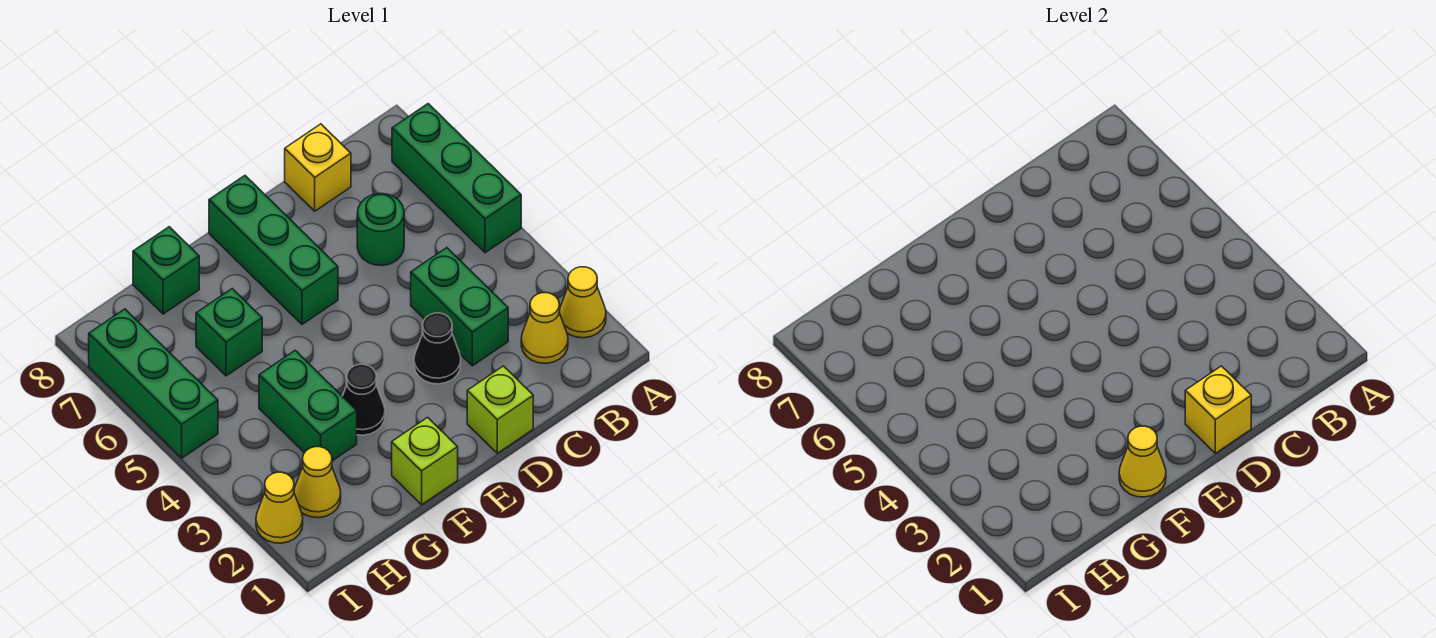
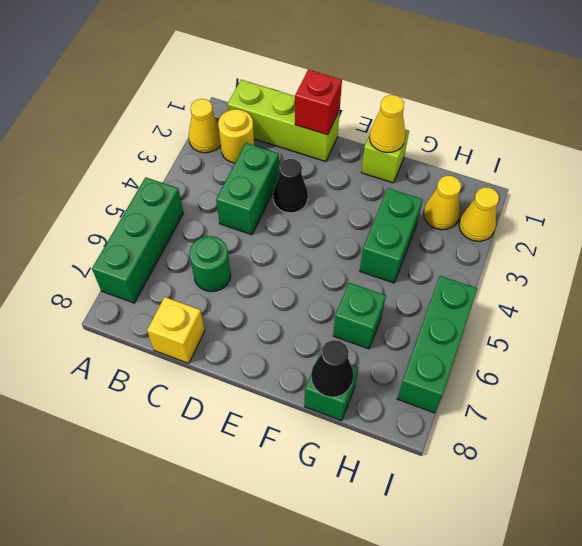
yellow 1x1 cone [521,293,568,363] -> yellow 1x1 round brick [218,109,254,163]
lime 1x1 brick [467,366,533,453] -> lime 1x3 brick [227,80,340,162]
yellow 1x1 brick [1185,366,1251,453] -> red 1x1 brick [295,70,342,135]
green 1x3 brick [209,176,338,324] -> none
black 1x1 cone [342,364,385,435] -> black 1x1 cone moved to [311,340,353,397]

